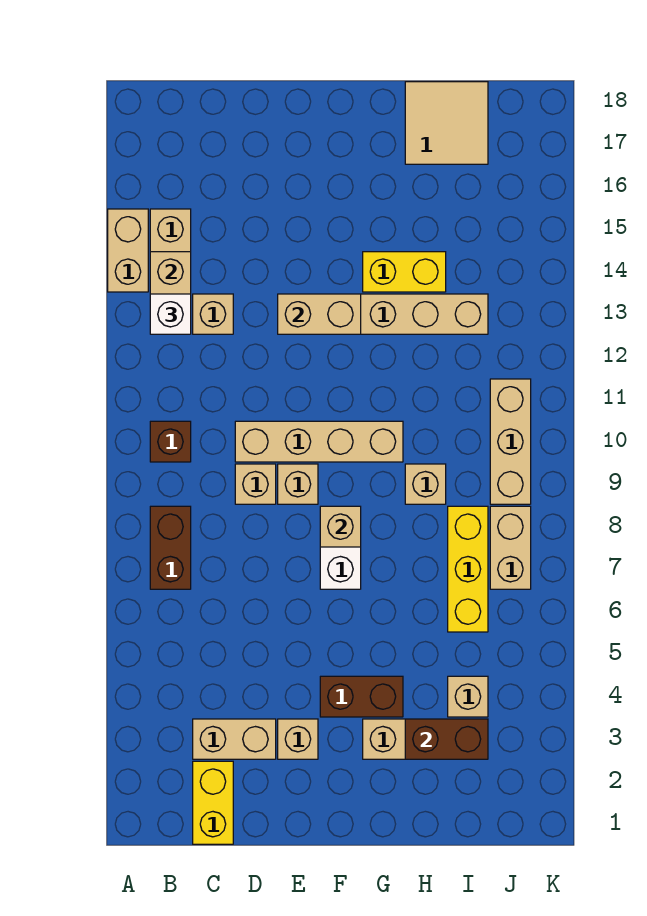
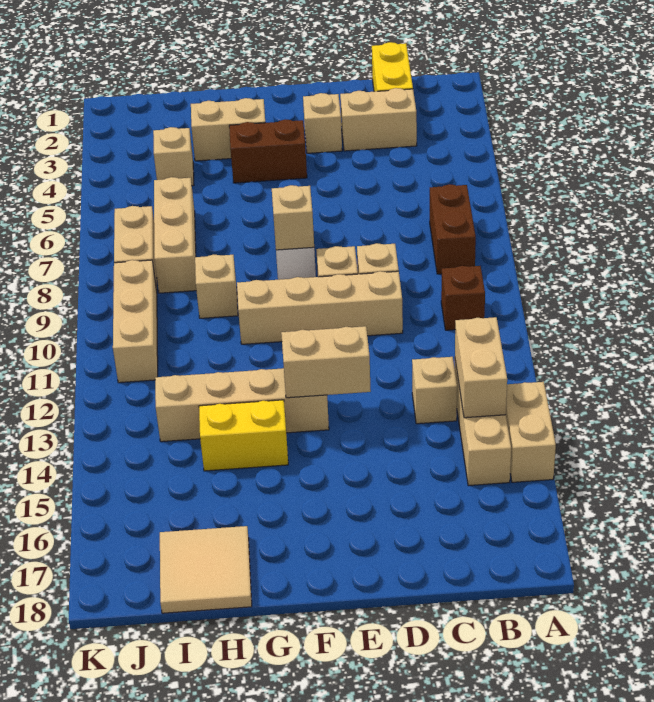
white 1x1 brick [150,294,191,334] -> none
brown 1x2 brick [405,719,488,759] -> none
yellow 1x3 brick [448,506,488,632] -> tan 1x3 brick [154,177,196,293]

